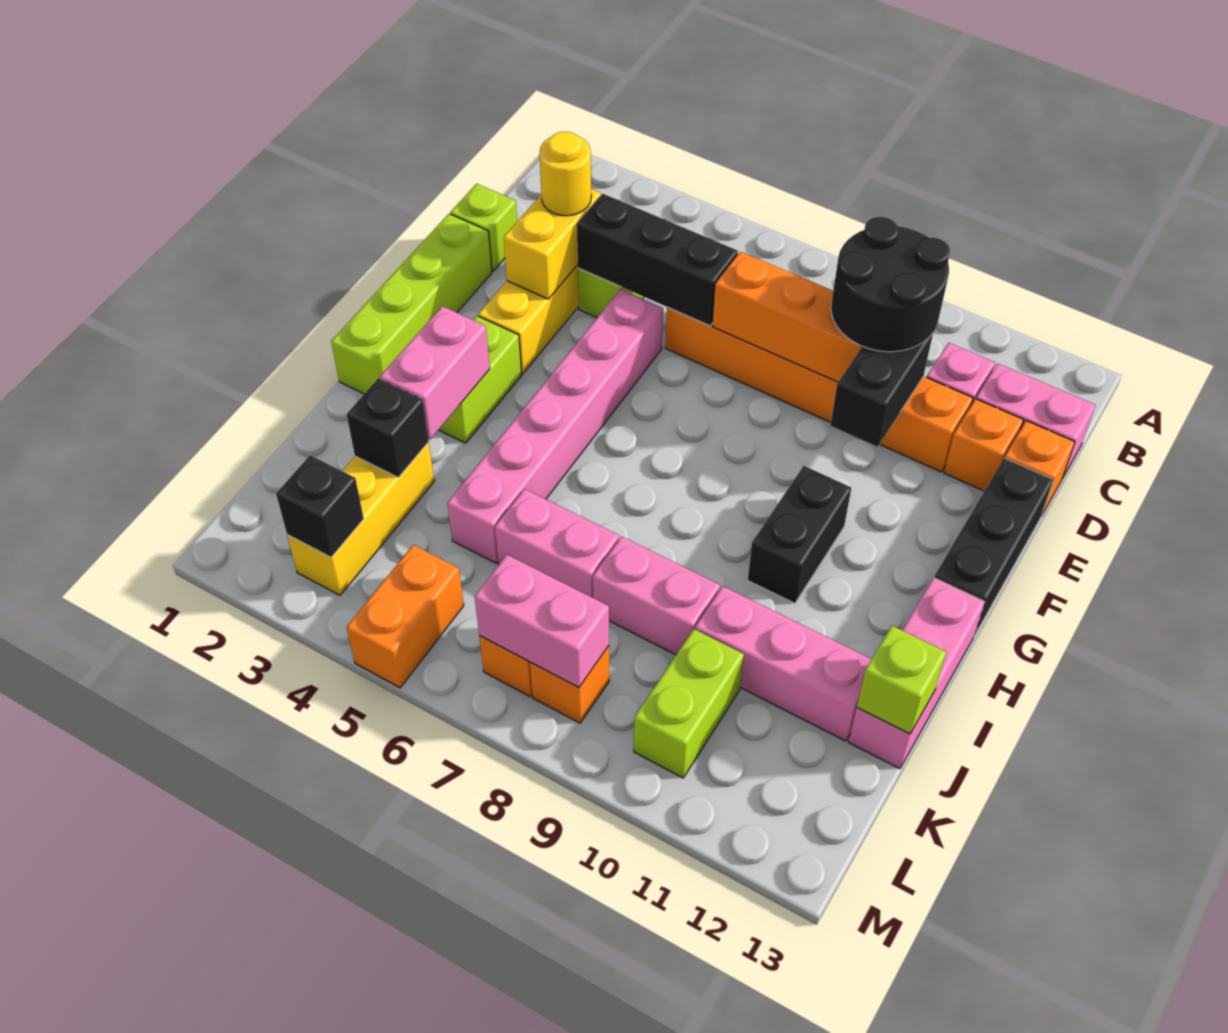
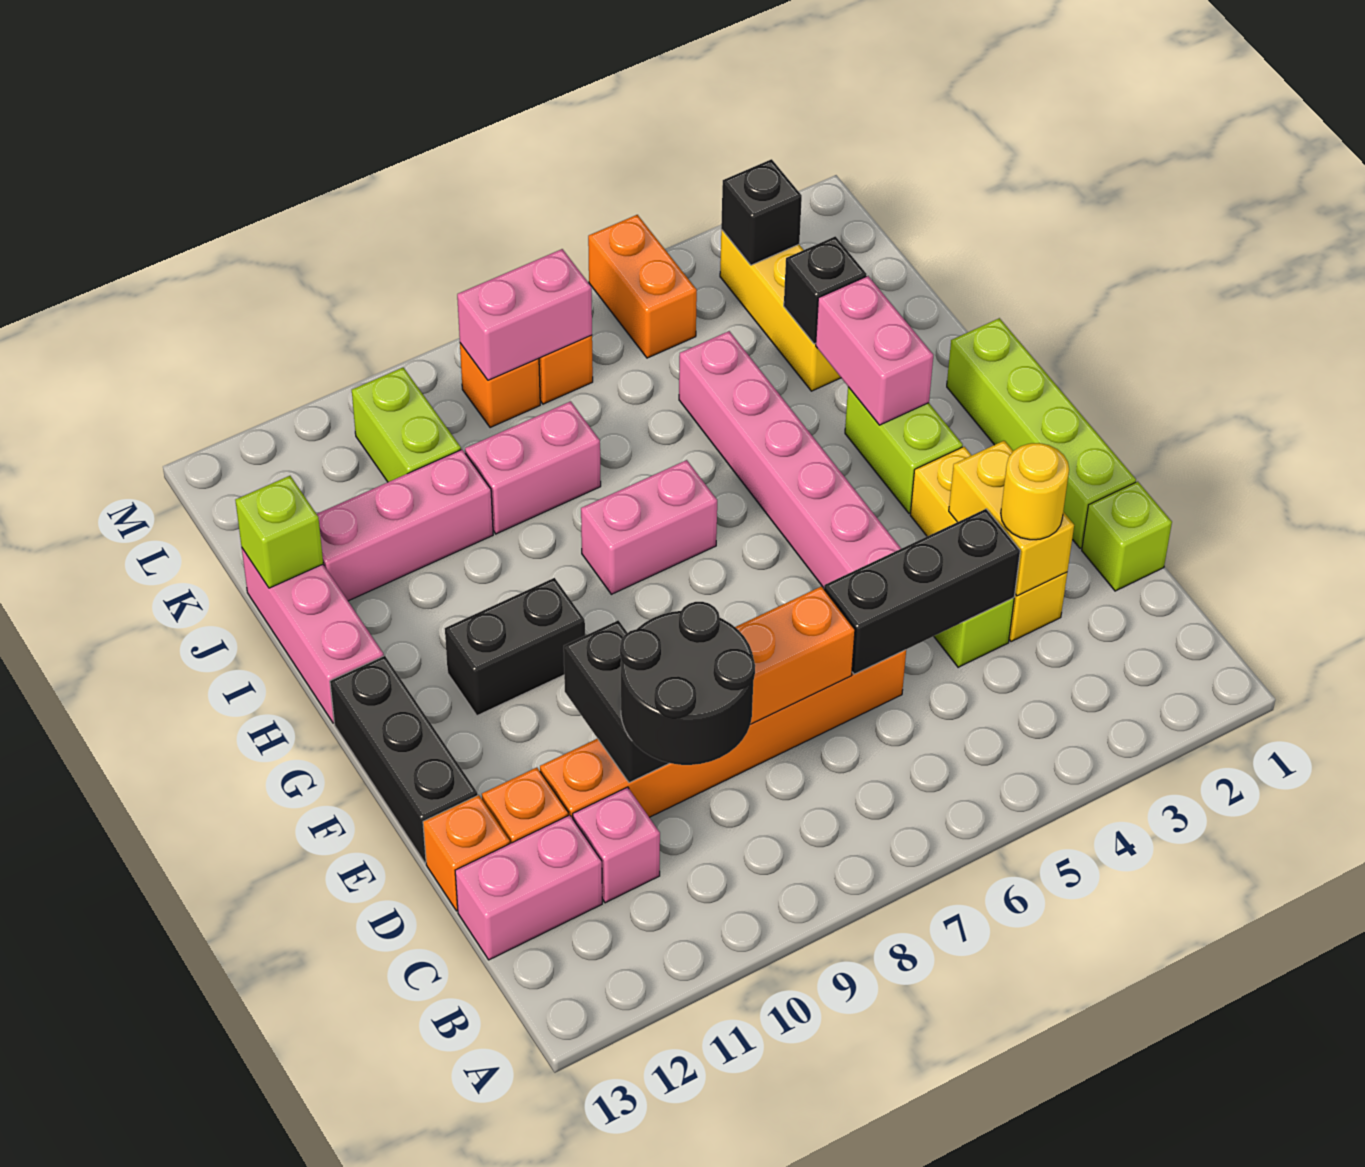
black 1x2 brick [748,466,851,603] -> black 1x2 brick turned to [445,578,585,716]
pink 1x2 brick [495,489,619,598] -> pink 1x2 brick moved to [581,460,717,594]

